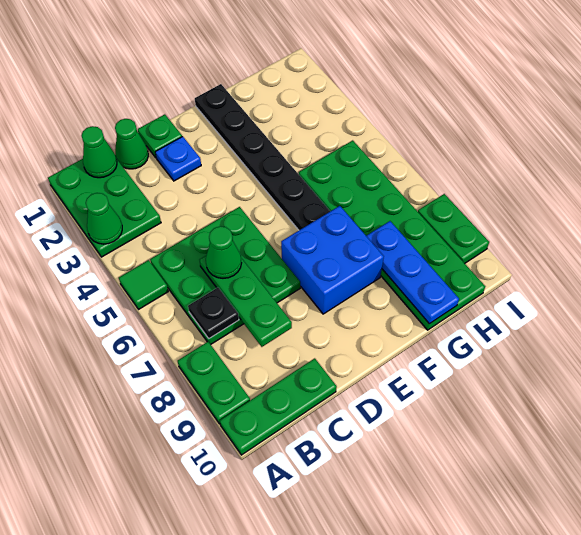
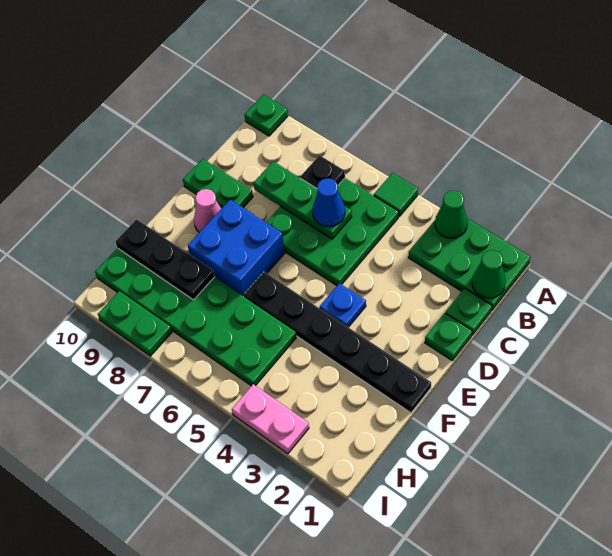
green 1x2 plate [178,342,250,424] -> green 1x2 plate moved to [183,159,253,209]
green 1x3 plate [220,358,337,455] -> green 1x1 plate [245,95,288,136]
green 1x1 cone [115,119,148,169] -> green 1x1 plate [445,288,492,335]
green 1x1 cone [206,226,241,278] -> blue 1x1 cone [313,178,345,227]
blue 1x1 plate [155,137,201,181] -> blue 1x1 plate moved to [320,283,366,327]
none -> pink 1x1 cone [194,189,221,232]
blue 1x3 plate [367,221,459,324] -> black 1x3 plate [115,219,214,300]
none -> pink 1x2 plate [232,384,309,454]

